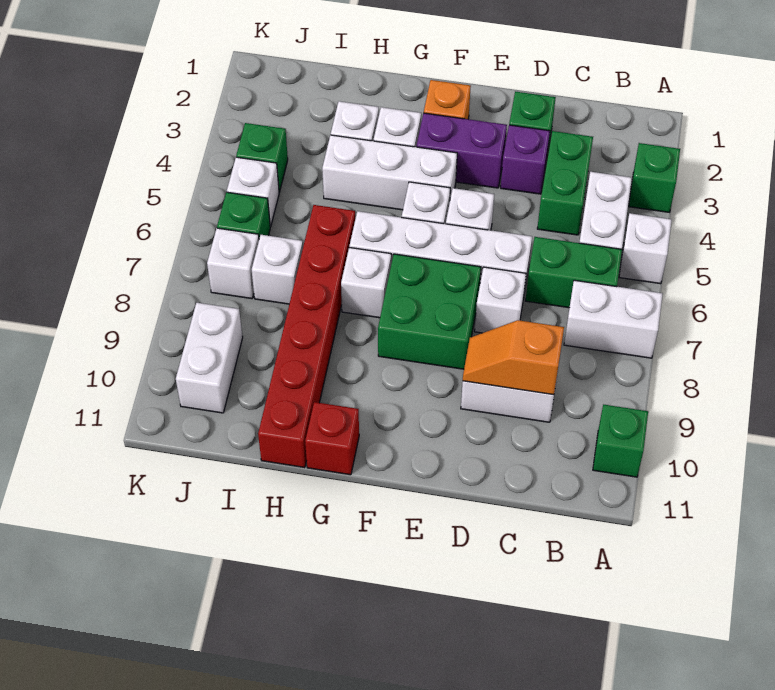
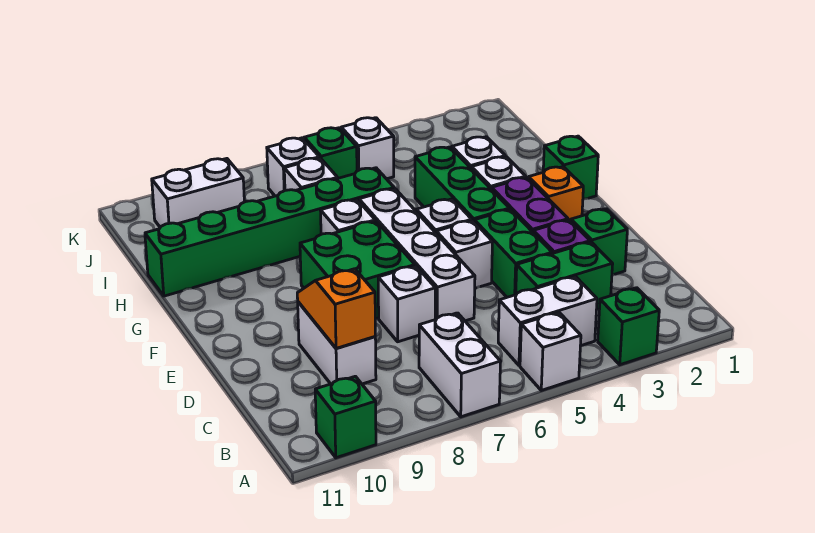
green 1x2 brick [525,237,622,308] -> green 1x2 brick moved to [475,209,552,297]
white 1x3 brick [322,135,457,210] -> green 1x3 brick [415,147,509,222]
red 1x1 brick [305,402,359,475] -> none
red 1x6 brick [258,205,355,468] -> green 1x6 brick [145,168,394,296]
green 1x1 brick [236,123,288,192] -> green 1x1 brick moved to [543,136,598,199]

